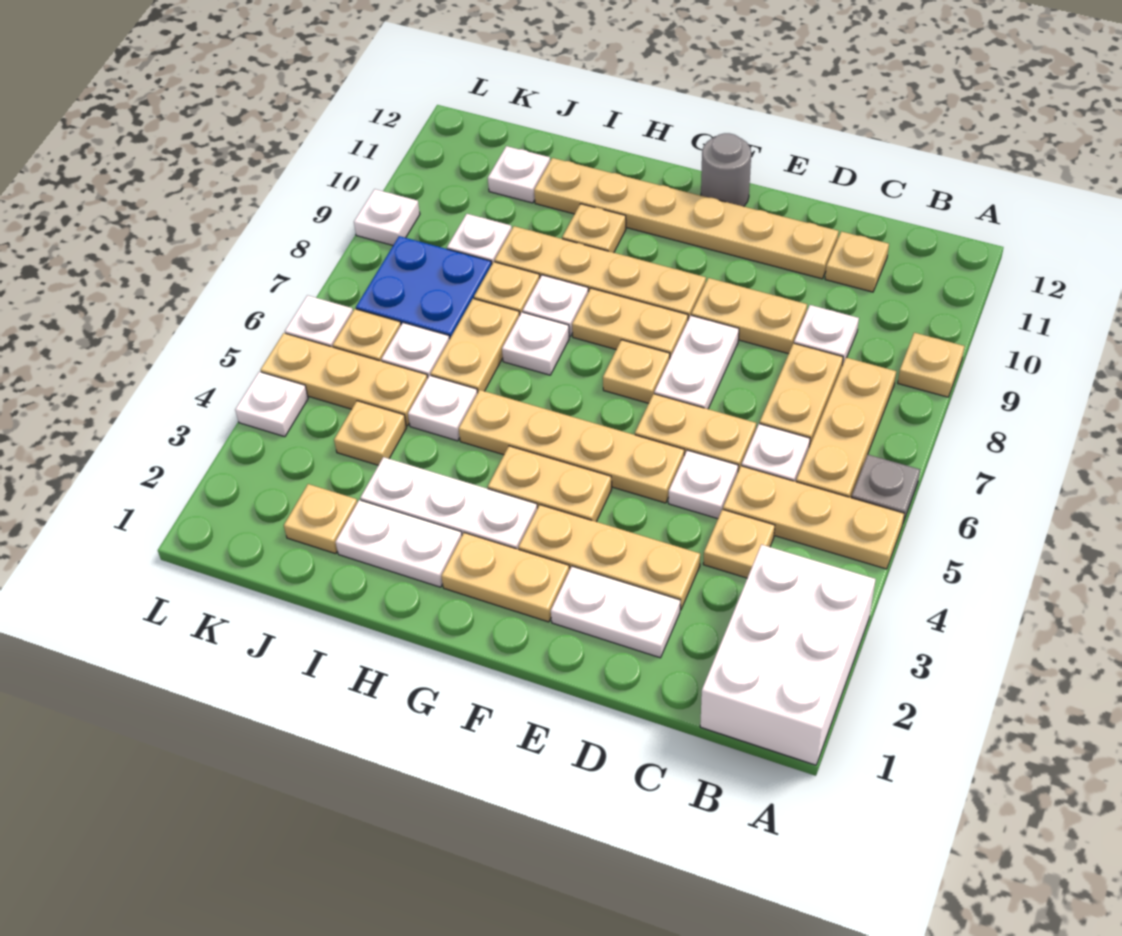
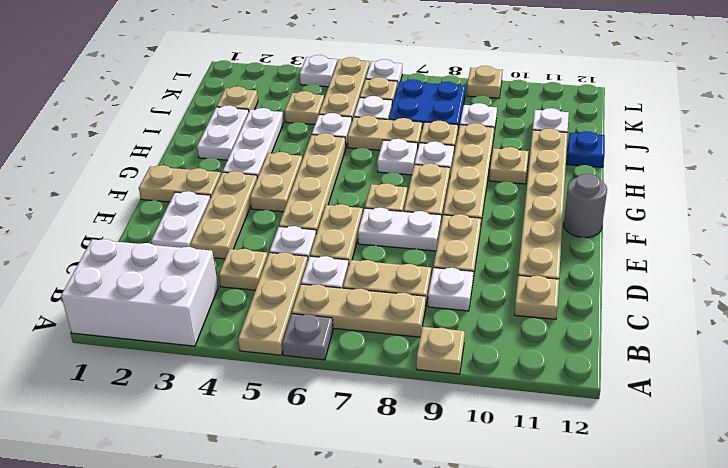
tan 1x2 plate [441,533,569,622] -> tan 1x2 plate turned to [139,165,221,202]
none -> blue 1x1 plate [567,131,605,167]
white 1x1 plate [354,189,420,245] -> tan 1x1 plate [467,66,502,98]

